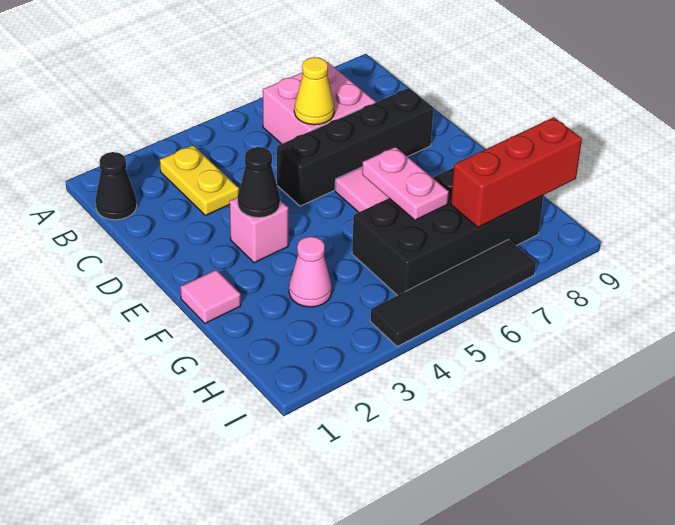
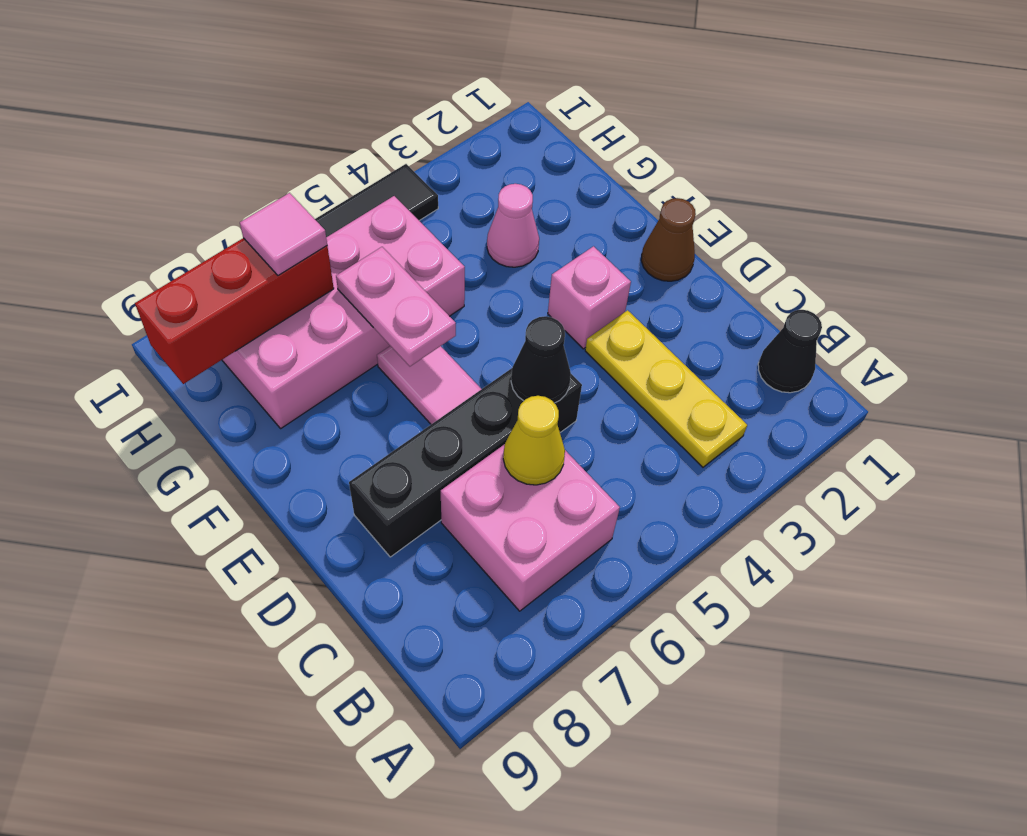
yellow 1x2 plate [160,145,239,215] -> yellow 1x3 plate [585,310,747,467]
none -> brown 1x1 cone [641,198,696,281]
black 1x1 cone [238,147,280,218] -> black 1x1 cone moved to [511,316,571,403]
pink 1x1 tile [180,270,241,323] -> pink 1x1 tile moved to [240,193,327,275]
black 2x4 brick [352,168,543,296] -> pink 2x4 brick [222,196,465,428]

